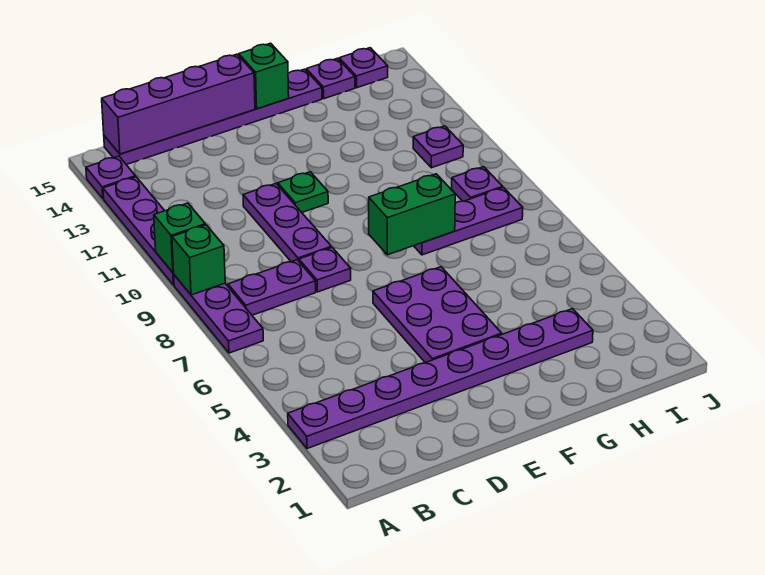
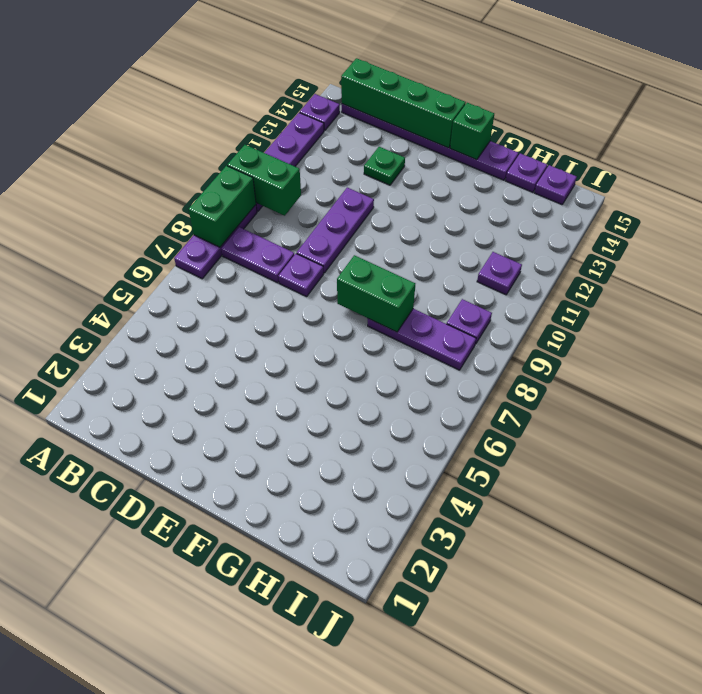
purple 1x8 plate [288,309,593,449] -> none
green 1x1 brick [172,225,225,295] -> green 1x2 brick [189,166,256,247]
green 1x1 brick [154,203,205,273] -> green 1x2 brick [227,145,301,216]
purple 1x4 brick [102,54,255,154] -> green 1x4 brick [341,58,466,148]
purple 2x3 plate [373,267,502,363] -> none
green 1x1 plate [278,172,328,212] -> green 1x1 plate moved to [364,147,405,185]

